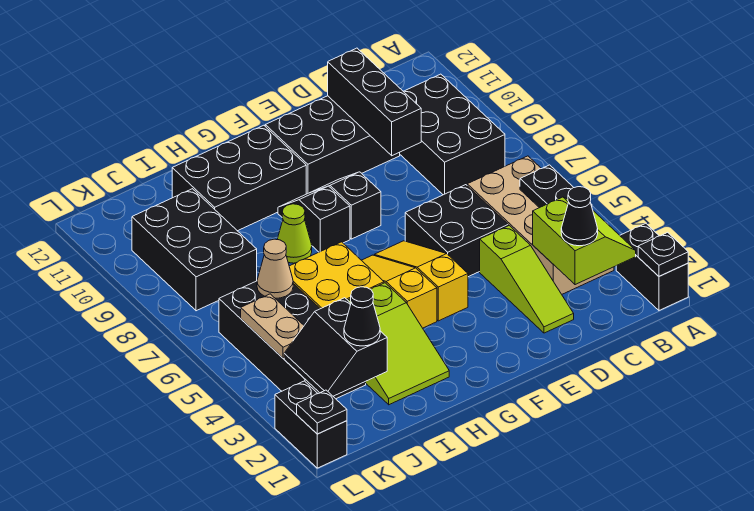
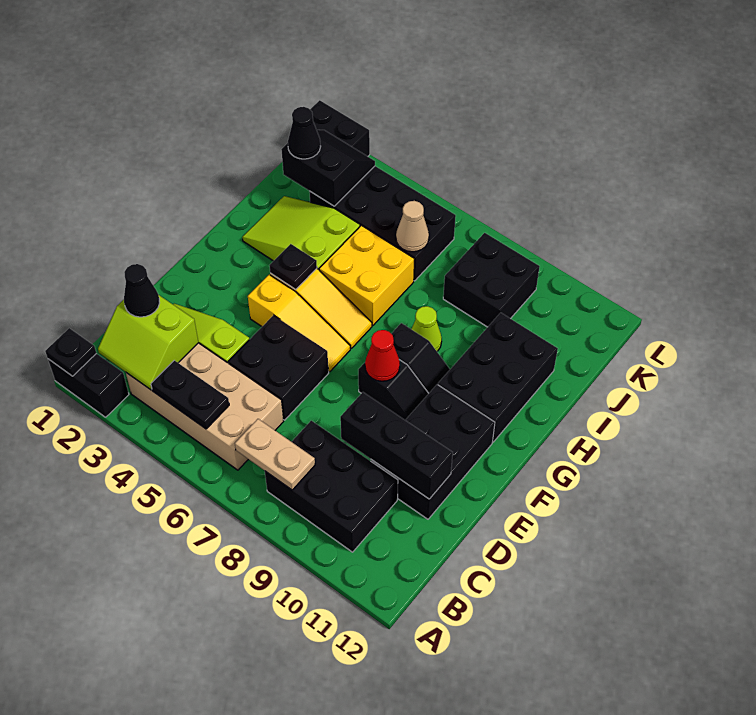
none -> red 1x1 cone [365,330,400,381]
black 2x3 brick [132,189,257,311] -> black 2x2 brick [443,233,540,327]
tan 1x2 plate [241,294,304,358] -> tan 1x2 plate moved to [235,419,315,490]
black 1x1 plate [297,390,347,434] -> black 1x1 plate moved to [269,244,317,290]

